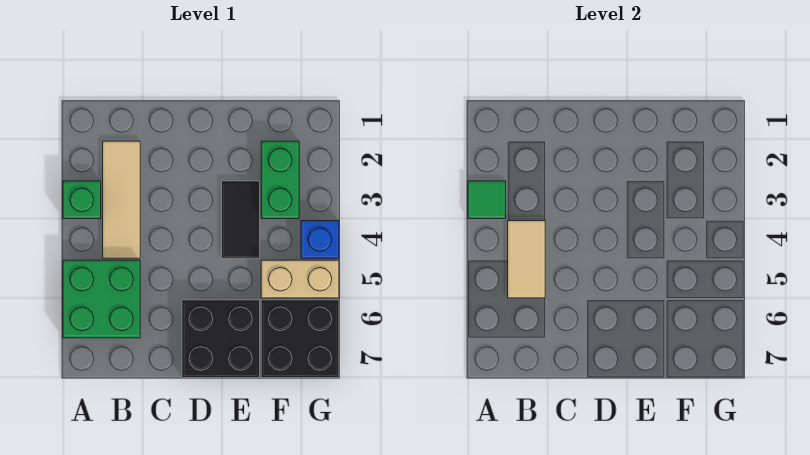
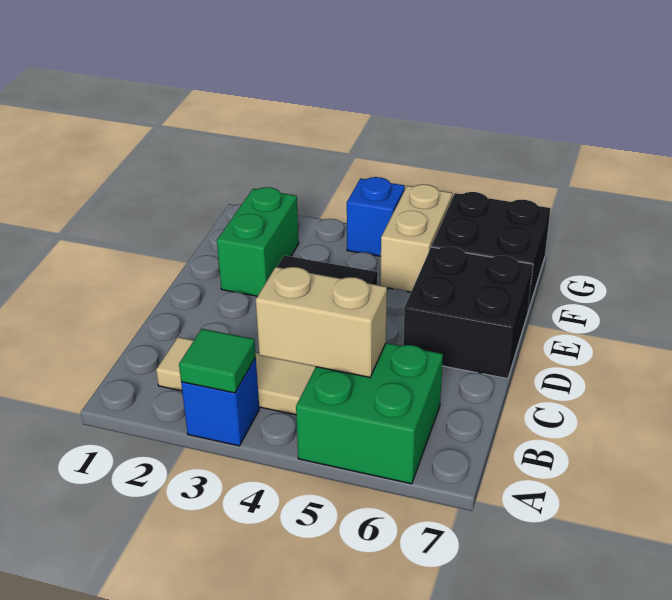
green 1x1 brick [63,181,101,219] -> blue 1x1 brick [181,358,259,446]
tan 1x2 tile [508,221,545,298] -> tan 1x2 brick [256,267,387,377]
green 1x2 brick [261,141,299,219] -> green 1x2 brick turned to [217,187,299,296]

